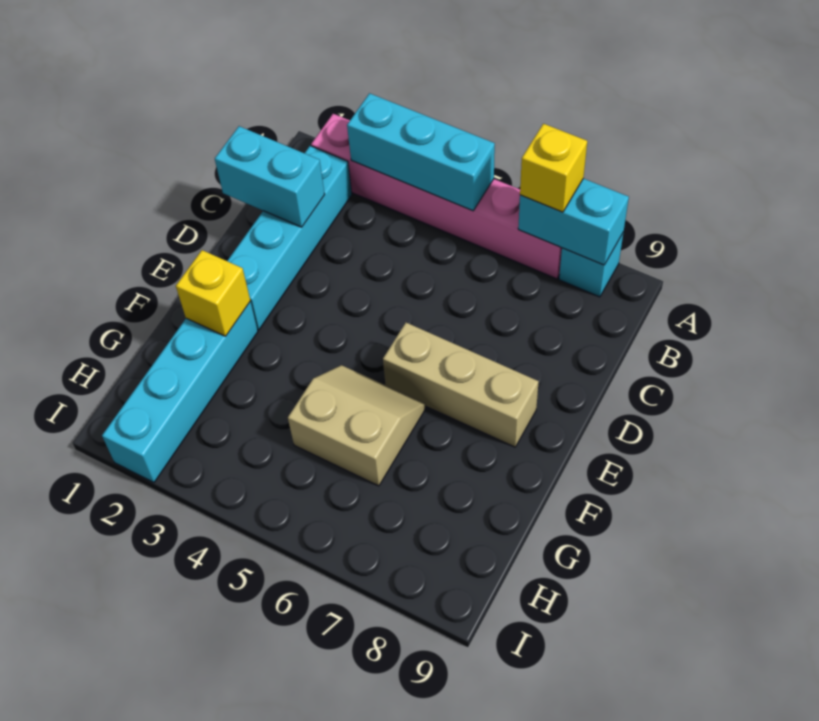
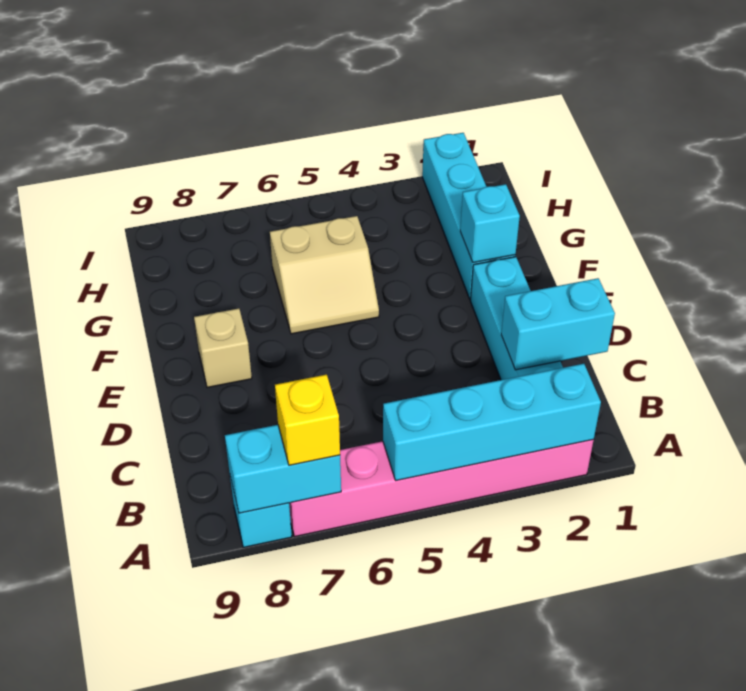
cyan 1x3 brick [347,93,495,211] -> cyan 1x4 brick [383,364,601,481]
tan 1x3 brick [383,323,539,447] -> tan 1x1 brick [194,308,252,387]
yellow 1x1 brick [176,250,250,336] -> cyan 1x1 brick [460,184,520,262]

